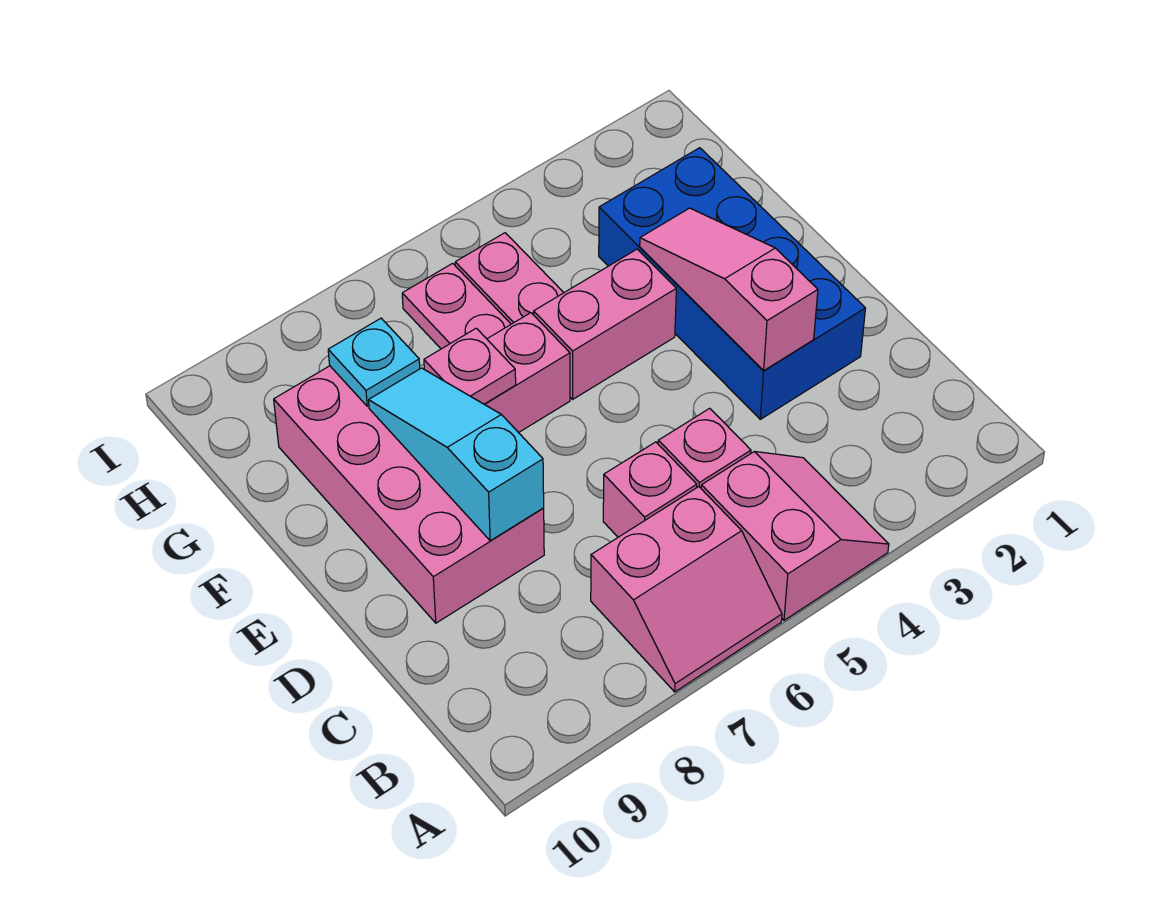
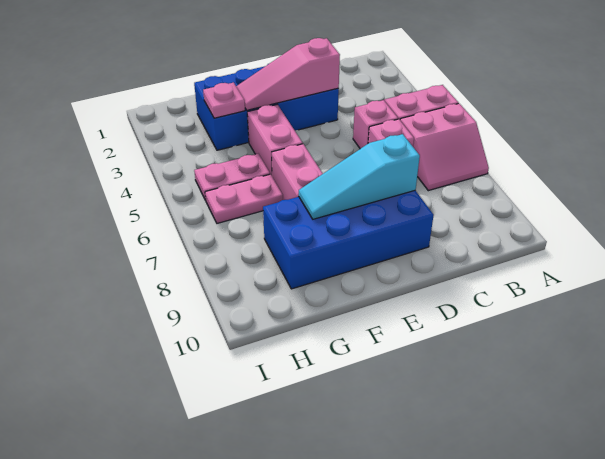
pink 2x2 slope [591,487,782,692] -> pink 2x2 slope turned to [400,104,489,191]
pink 2x4 brick [274,366,544,623] -> blue 2x4 brick [263,191,434,289]
pink 1x1 plate [424,328,516,404] -> pink 1x1 plate moved to [203,83,245,118]
cyan 1x1 plate [328,318,420,406] -> none

